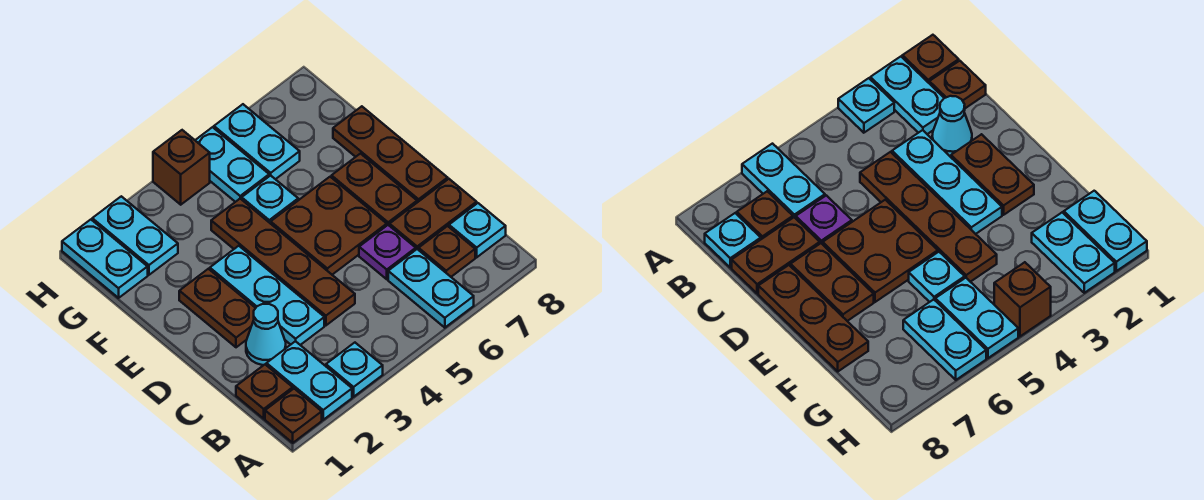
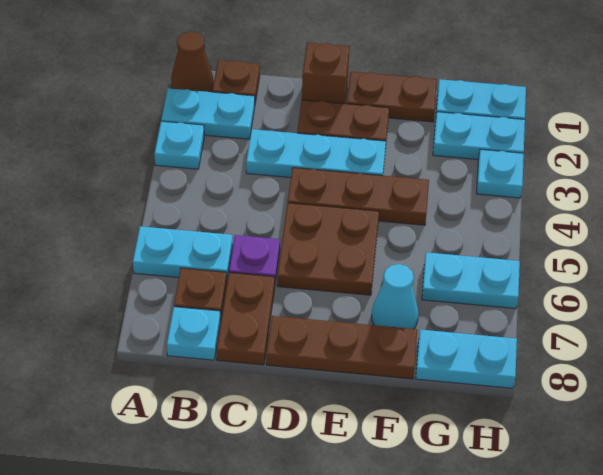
brown 1x1 plate [265,389,322,443] -> brown 1x1 cone [171,32,213,92]
cyan 1x1 cone [246,304,286,365] -> cyan 1x1 cone moved to [372,264,418,329]
brown 1x4 plate [211,199,355,325] -> brown 1x3 plate [288,168,429,225]
brown 1x2 plate [332,154,417,226] -> brown 1x2 plate moved to [347,72,437,122]
cyan 1x1 plate [242,175,298,224] -> cyan 1x1 plate moved to [476,149,524,198]
cyan 1x2 plate [195,127,269,202] -> cyan 1x2 plate moved to [416,330,517,388]
brown 1x1 brick [153,130,210,205] -> brown 1x1 brick moved to [302,43,350,104]

